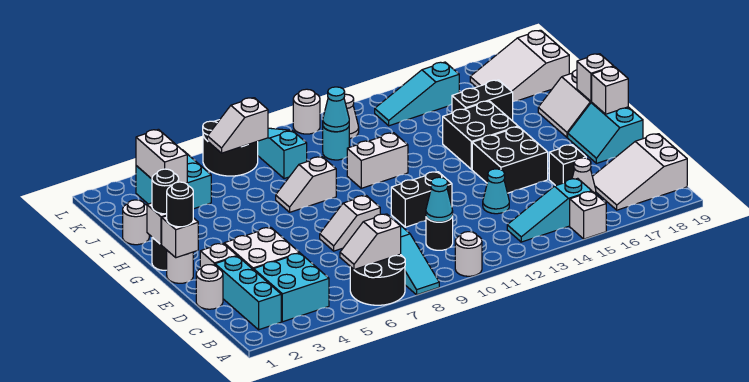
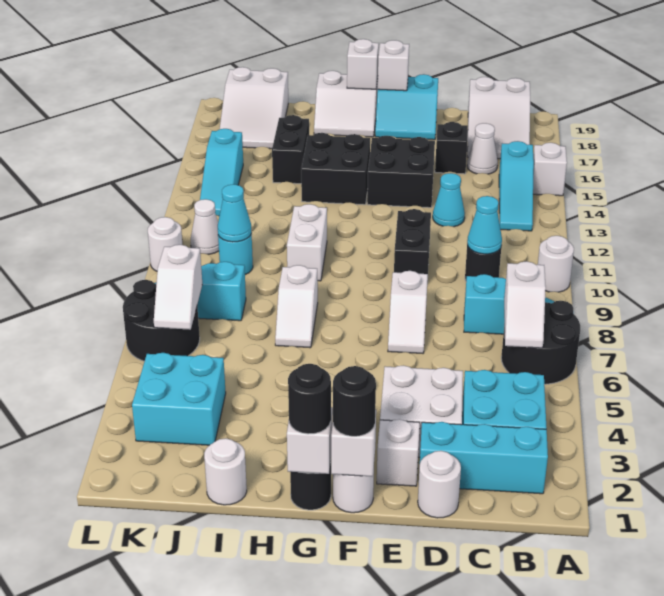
white 1x2 brick [136,129,187,183] -> none

